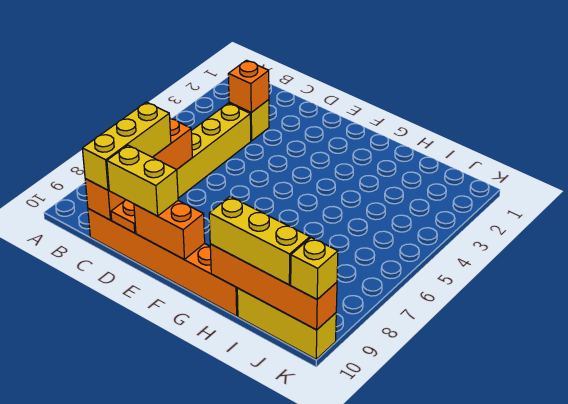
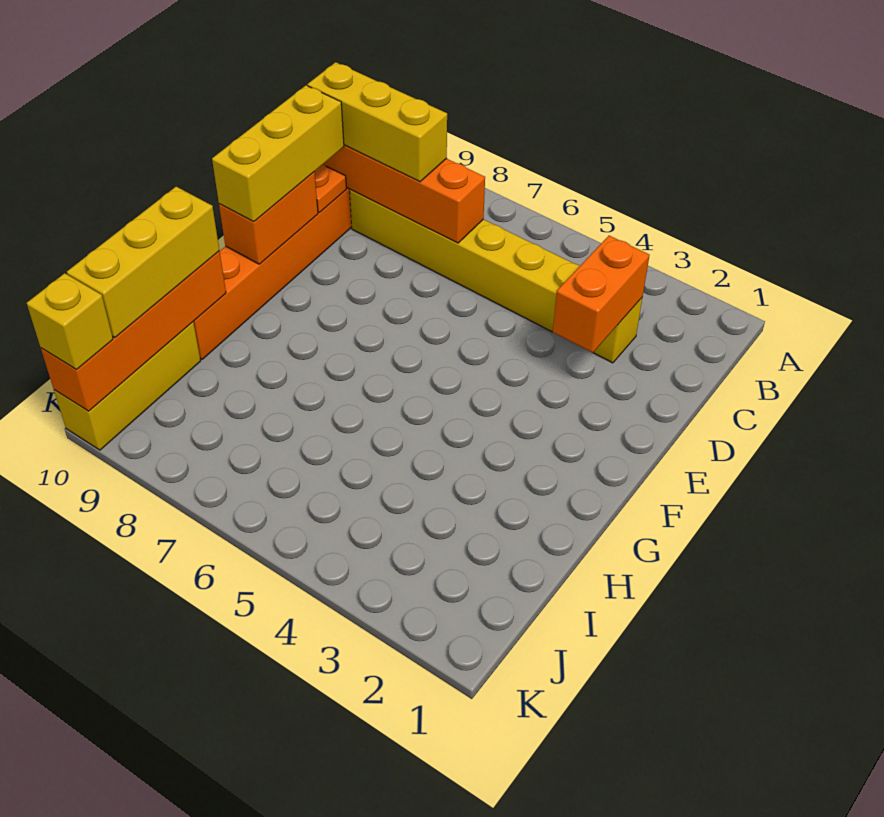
orange 1x1 brick [228,60,269,112] -> orange 1x2 brick [553,236,650,353]
yellow 1x2 brick [107,145,178,216] -> yellow 1x3 brick [212,85,344,222]

